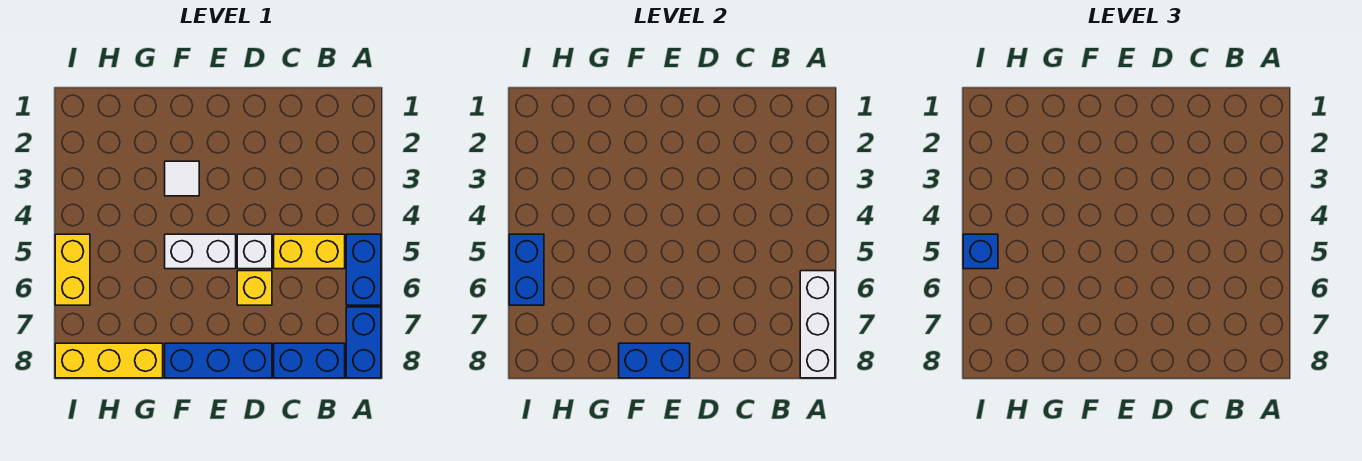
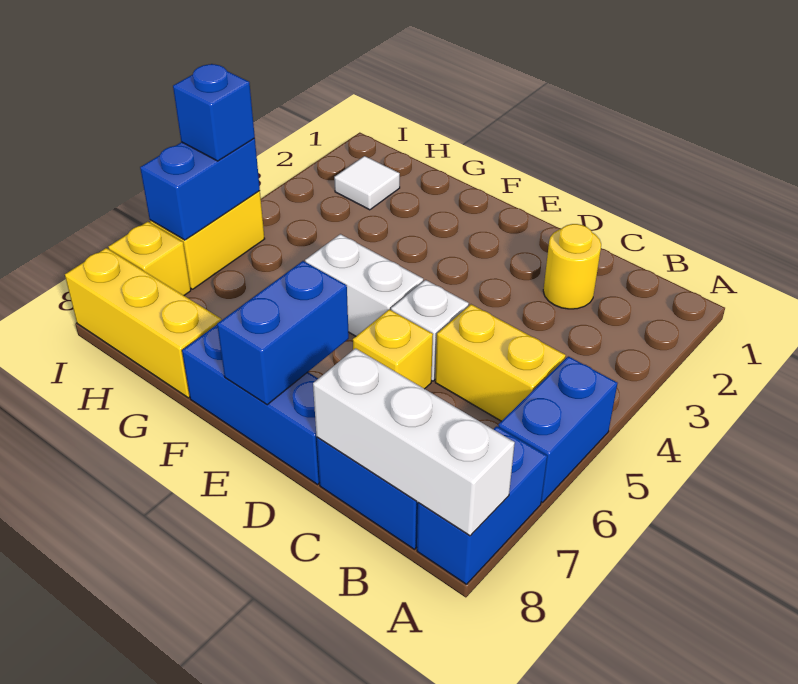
white 1x3 brick [800,271,835,378] -> white 1x3 brick turned to [313,348,515,536]
none -> yellow 1x1 round brick [543,224,601,309]
blue 1x2 brick [619,343,690,378] -> blue 1x2 brick turned to [217,261,349,405]
white 1x1 tile [165,161,199,196] -> white 1x1 tile moved to [334,156,400,210]
none -> yellow 1x1 brick [108,221,191,295]

